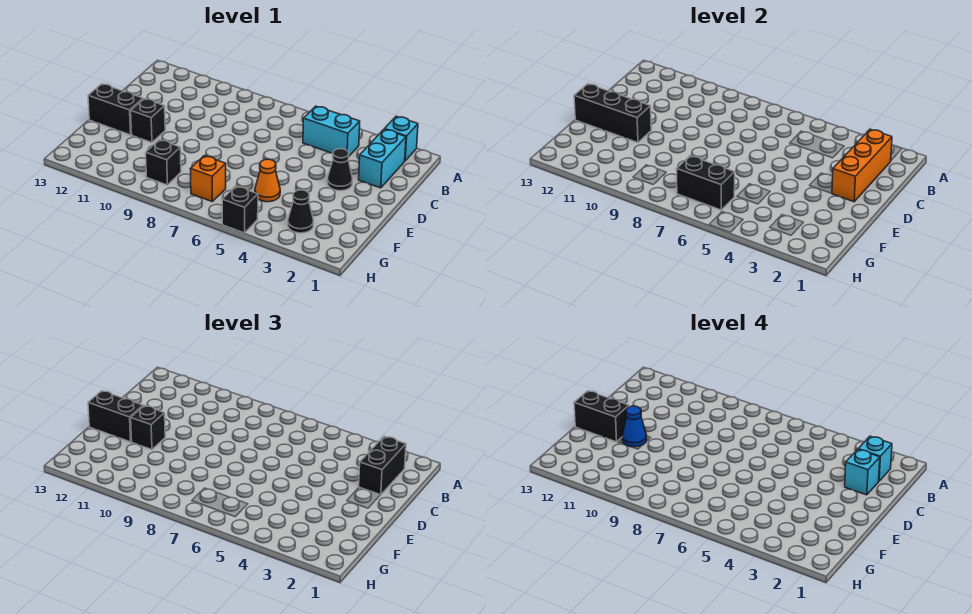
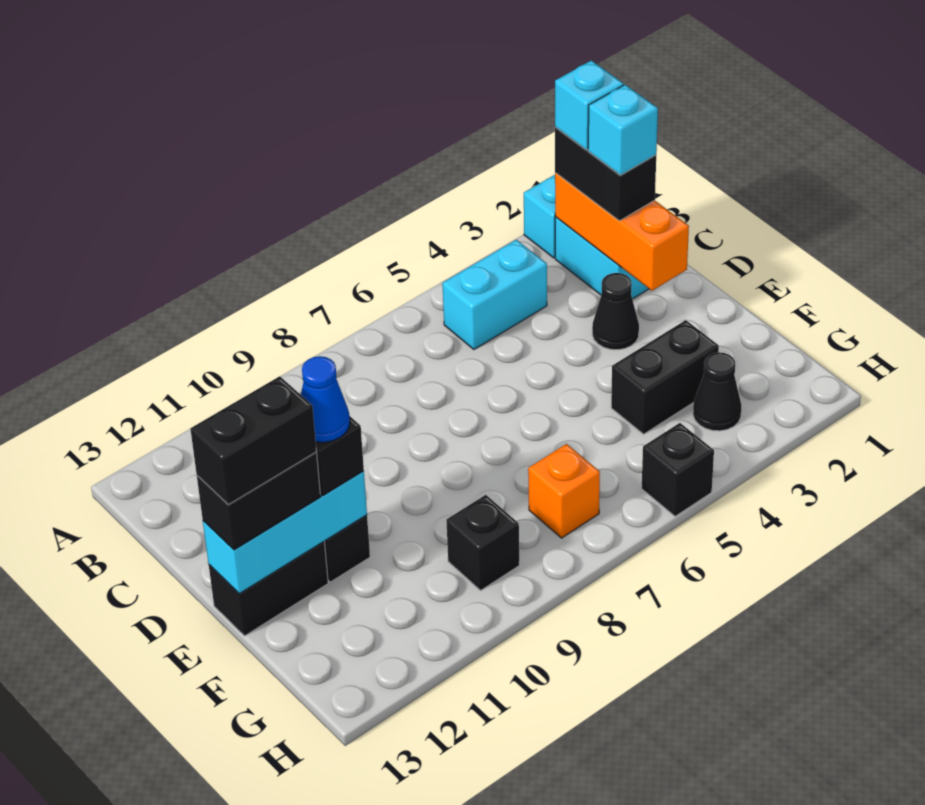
black 1x3 brick [574,84,651,143] -> cyan 1x3 brick [203,471,367,594]
orange 1x1 cone [255,159,280,202] -> none
black 1x2 brick [677,156,735,210] -> black 1x2 brick moved to [611,320,719,434]

